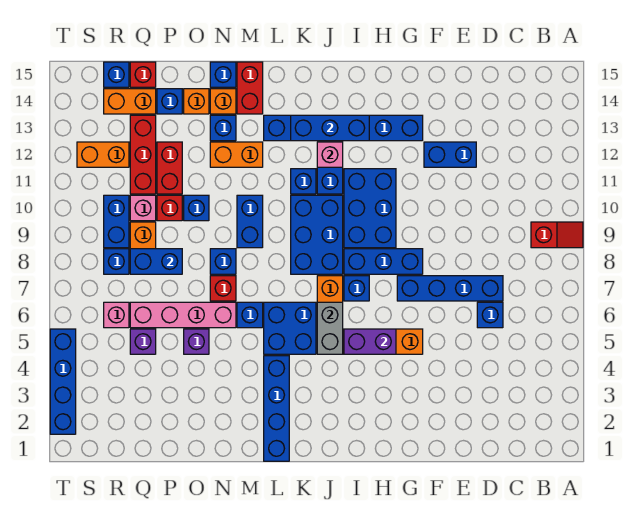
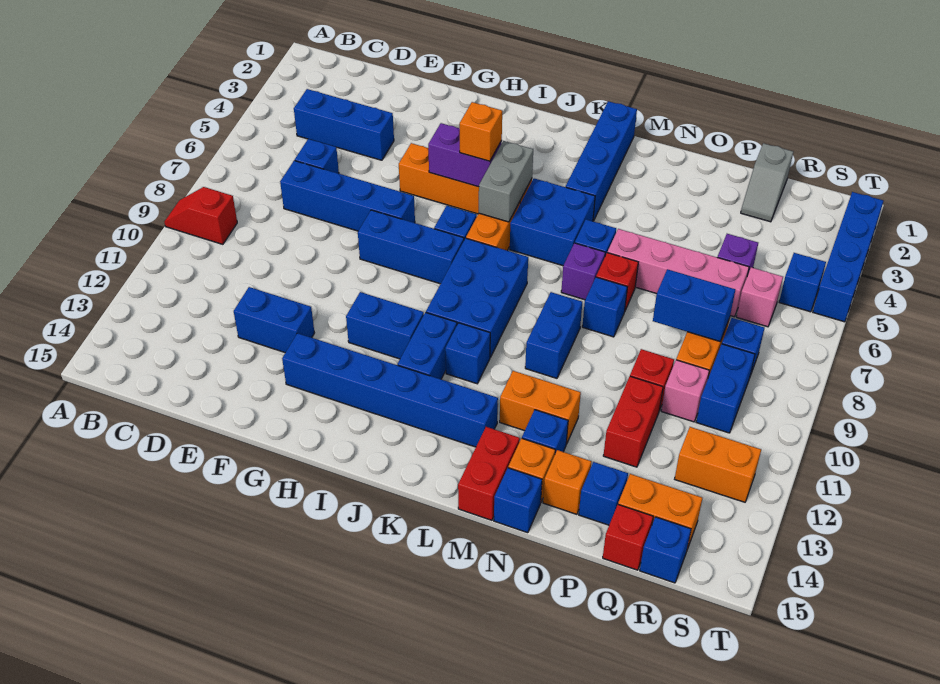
blue 2x3 brick [344,169,396,248] -> blue 1x2 brick [346,292,424,359]
none -> orange 1x1 brick [460,102,502,161]
blue 1x3 brick [291,115,369,141] -> blue 1x3 brick moved to [294,89,394,160]
pink 1x1 brick [317,142,343,167] -> none
purple 1x1 brick [184,329,209,354] -> purple 1x1 brick moved to [561,243,605,300]
blue 1x1 brick [184,195,209,221] -> blue 1x1 brick moved to [779,253,826,312]
none -> grey 1x2 slope [741,143,793,222]
red 1x3 brick [130,115,156,194] -> none

